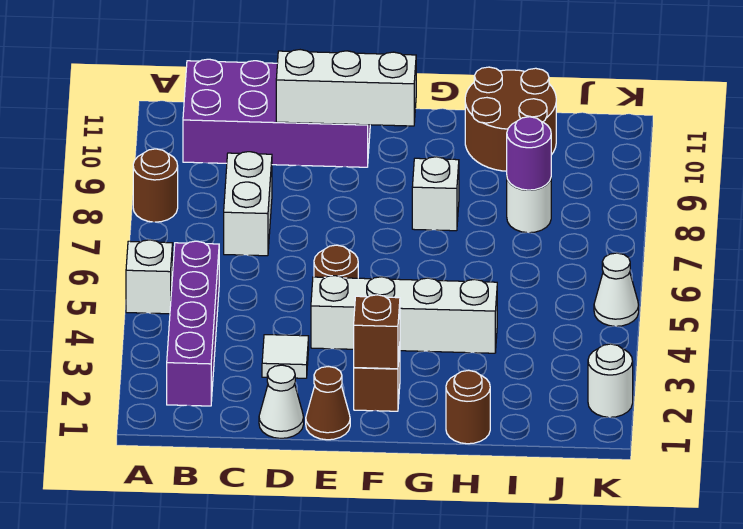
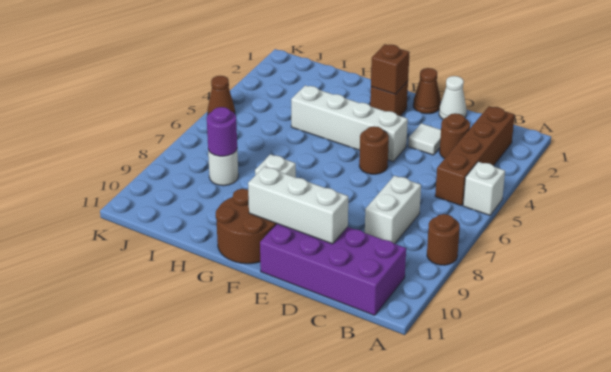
purple 1x4 brick [167,241,219,406] -> brown 1x4 brick [435,106,515,206]
brown 1x1 round brick [446,370,490,444] -> brown 1x1 round brick moved to [440,113,470,158]
brown 2x2 round brick [465,67,556,171] -> brown 2x2 round brick moved to [216,189,277,264]
white 1x1 round brick [588,344,633,417] -> none
white 1x1 cone [594,253,639,326] -> brown 1x1 cone [208,76,235,114]

